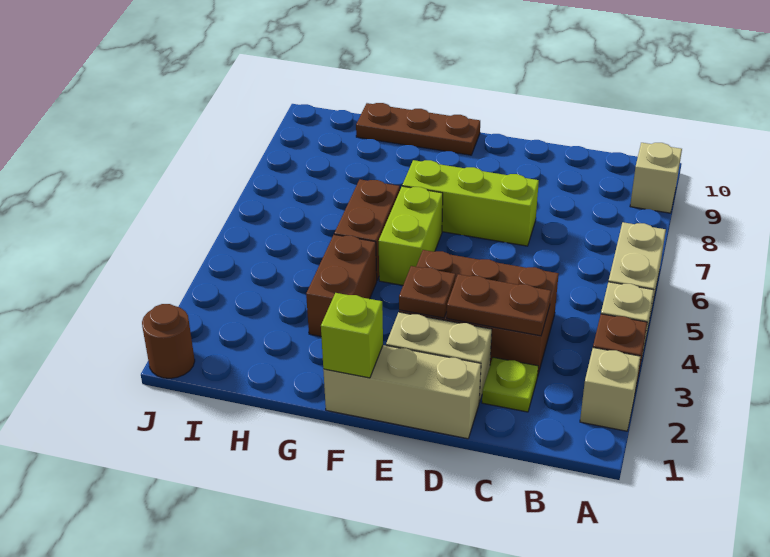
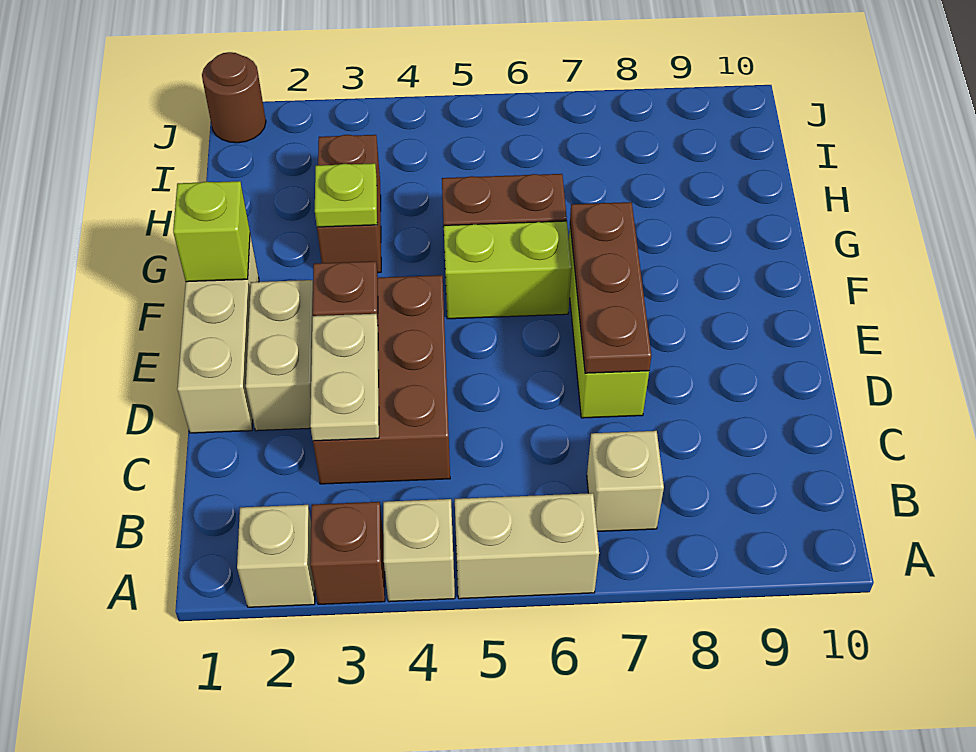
tan 1x1 brick [630,143,682,213] -> tan 1x1 brick moved to [587,431,664,531]
lime 1x1 plate [482,357,538,412] -> lime 1x1 plate moved to [315,163,377,227]
brown 1x2 plate [447,274,551,336] -> tan 1x2 plate [310,314,379,441]
brown 1x3 plate [356,103,480,155] -> brown 1x3 plate moved to [570,202,651,373]
brown 1x2 brick [306,235,377,336] -> brown 1x2 brick turned to [317,135,381,273]

